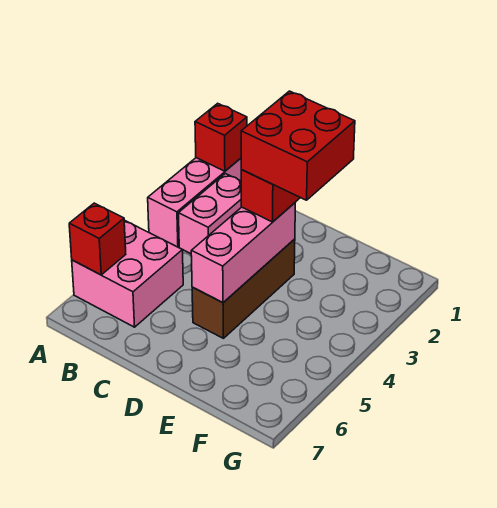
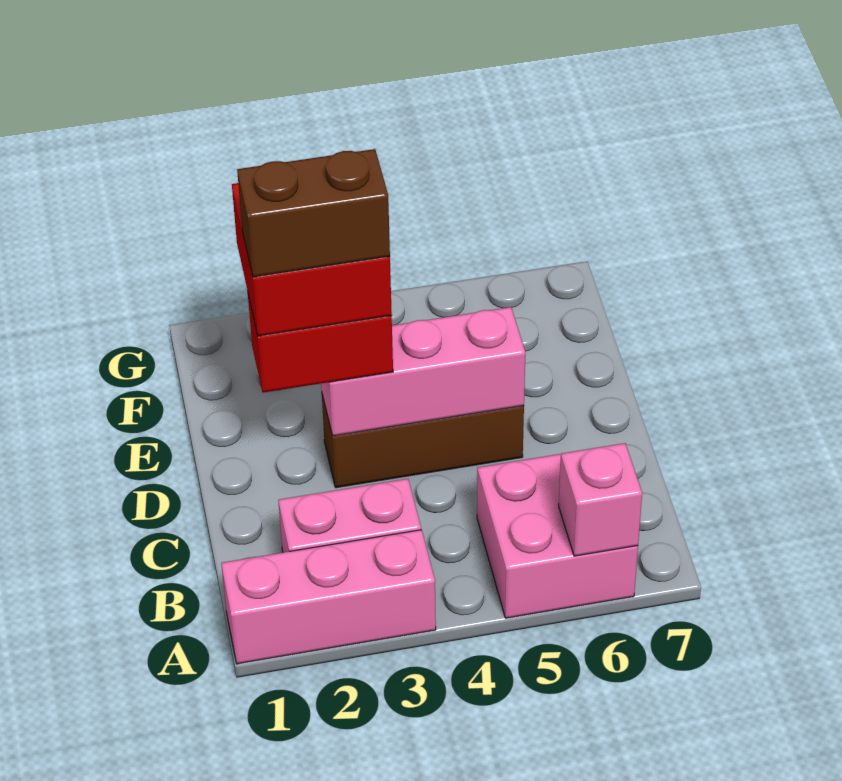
red 1x1 brick [195,103,247,171] -> none
red 1x1 brick [69,203,126,275] -> pink 1x1 brick [559,443,642,556]
none -> brown 1x2 brick [237,149,390,277]

